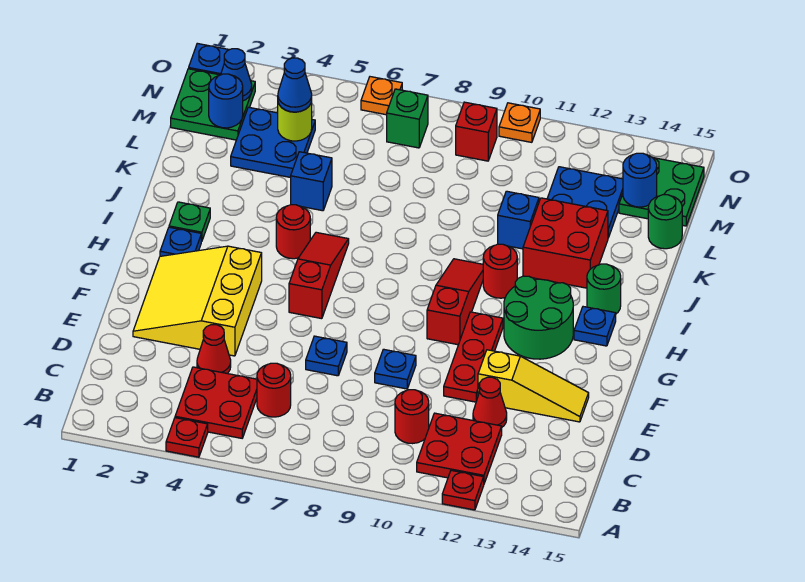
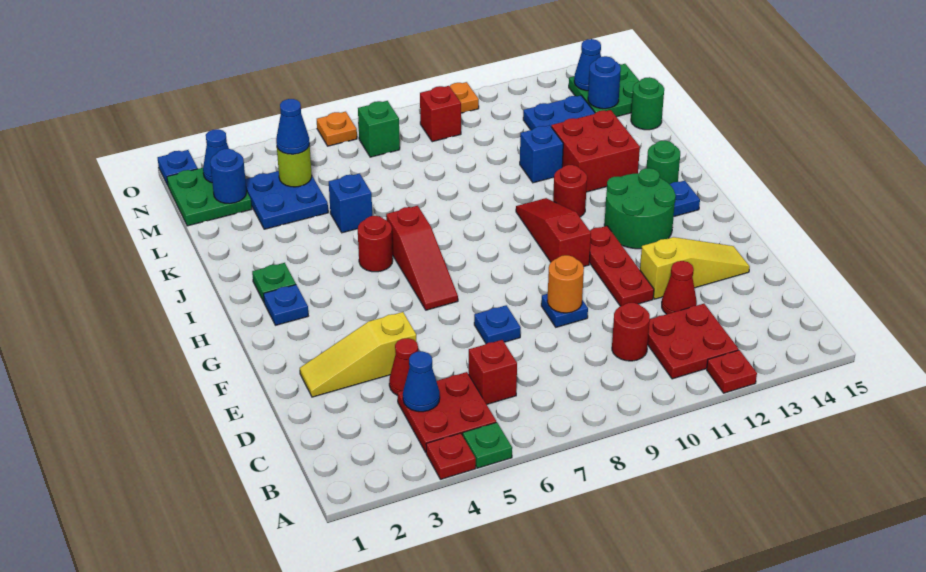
none -> green 1x1 plate [463,422,512,468]
none -> blue 1x1 cone [403,351,440,412]
red 1x1 round brick [257,363,291,417] -> red 1x1 brick [469,340,517,404]
yellow 3x3 slope [133,246,262,356] -> yellow 1x3 slope [300,312,416,397]
none -> orange 1x1 round brick [547,255,584,313]
red 1x3 slope [289,232,349,319] -> red 1x3 slope turned to [386,206,458,310]
none -> blue 1x1 cone [574,39,601,91]

